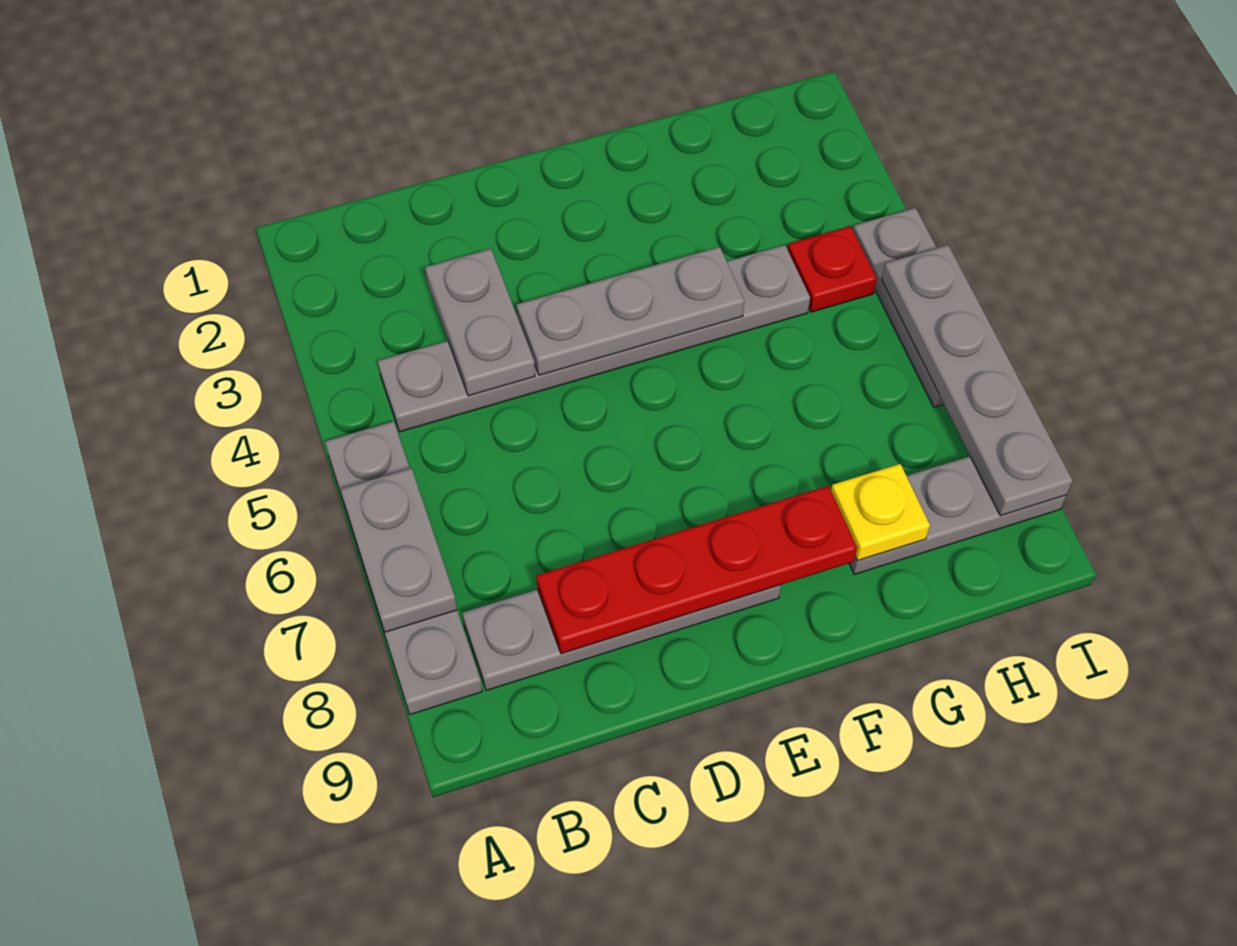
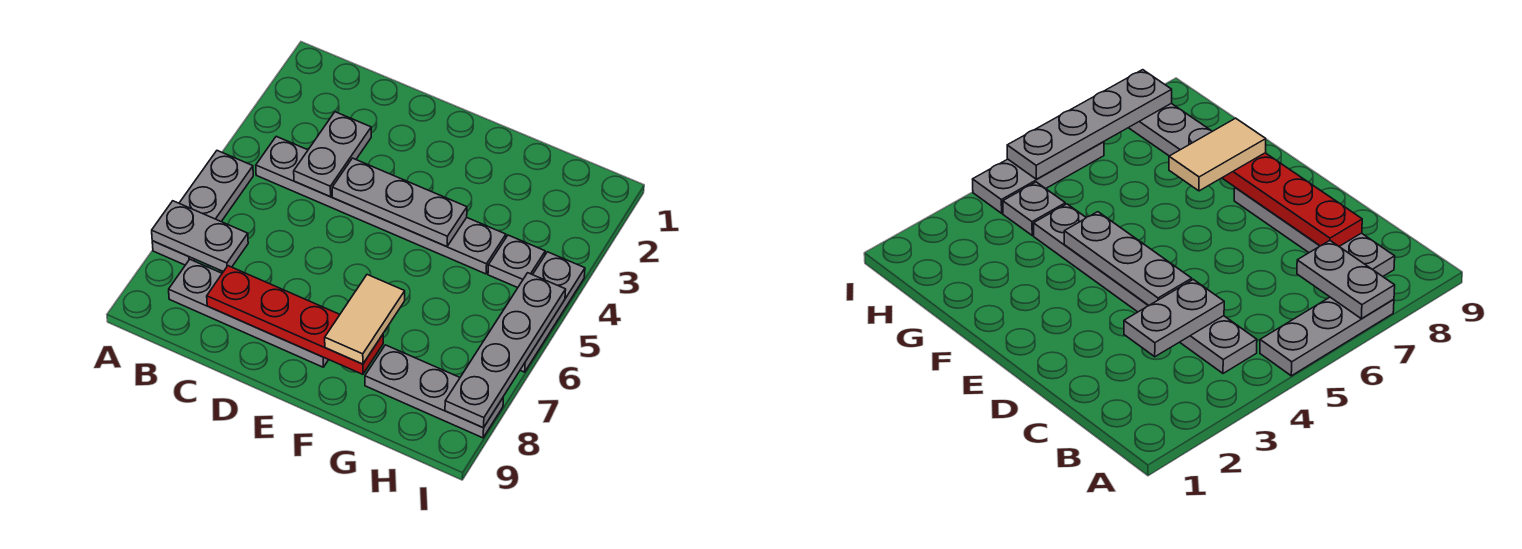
grey 1x4 plate [325,421,482,715] -> grey 1x3 plate [152,151,253,265]
grey 1x2 plate [341,468,457,632] -> grey 1x2 plate turned to [152,201,248,272]
none -> tan 1x2 tile [325,275,405,364]
yellow 1x1 plate [831,464,930,560] -> none
red 1x1 plate [788,226,877,312] -> grey 1x1 plate [488,235,545,288]

